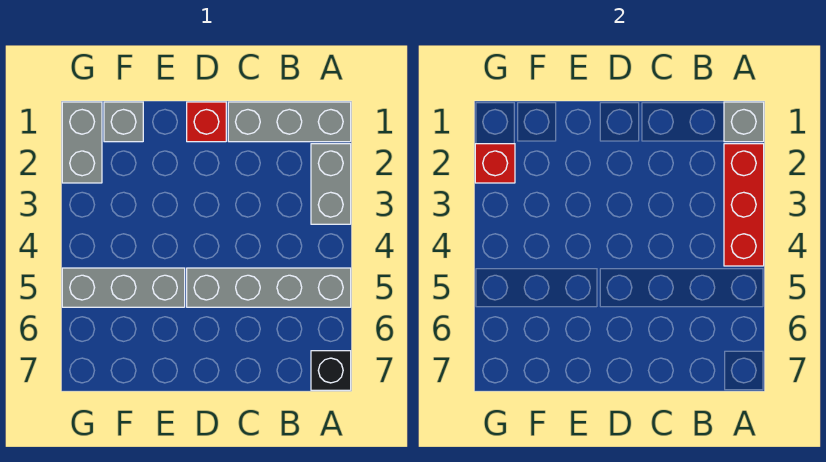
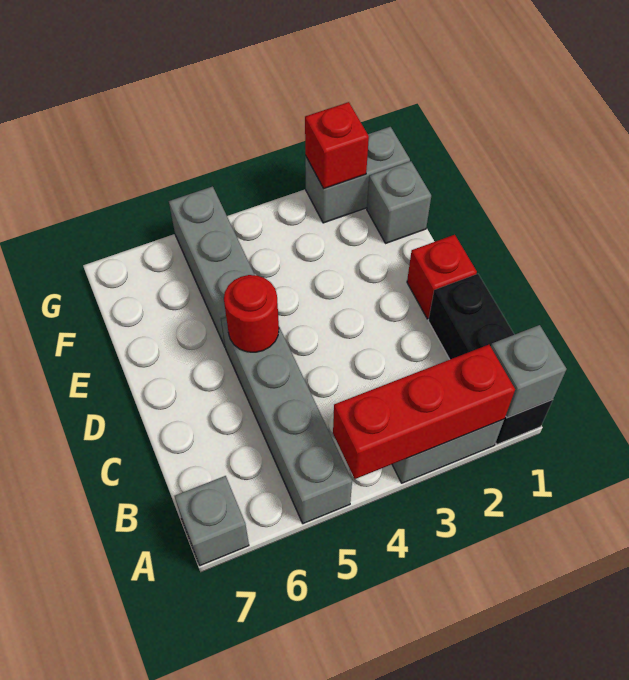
grey 1x3 brick [228,102,351,142] -> black 1x3 brick [428,274,553,444]
black 1x1 brick [311,351,351,390] -> grey 1x1 brick [175,476,249,566]
none -> red 1x1 round brick [224,275,279,352]

